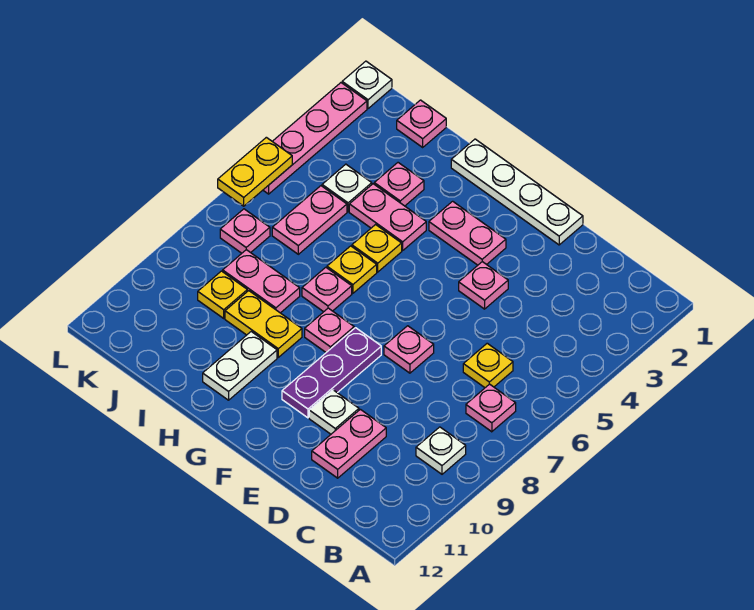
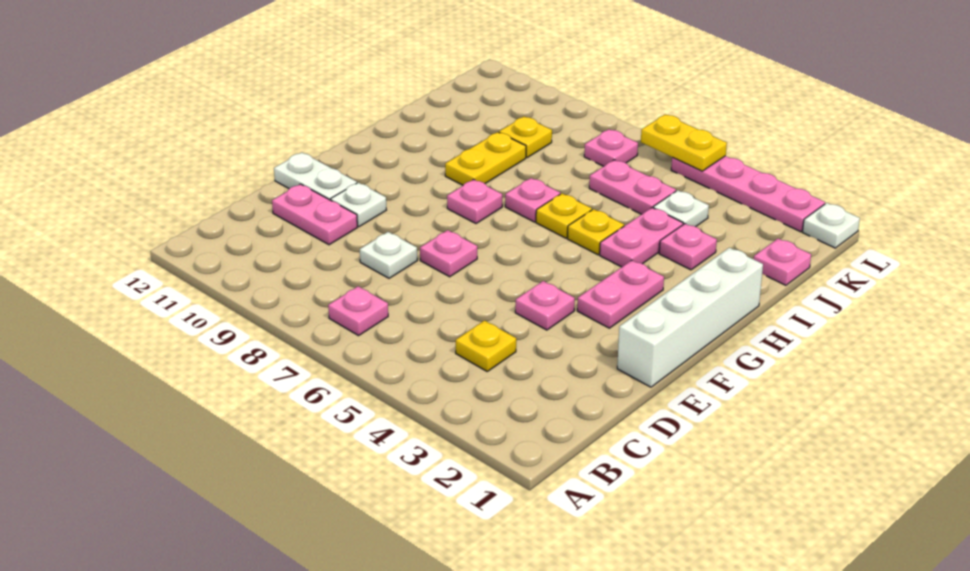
white 1x1 plate [416,427,466,474] -> white 1x1 plate moved to [360,232,417,278]
yellow 1x1 plate [463,343,513,388] -> yellow 1x1 plate moved to [456,321,516,371]
white 1x4 plate [451,139,583,245] -> white 1x4 brick [617,248,763,387]
purple 1x3 plate [282,328,381,418] -> none
white 1x2 plate [203,332,277,400] -> white 1x2 plate moved to [274,152,357,200]
pink 1x2 plate [223,250,300,313] -> none

